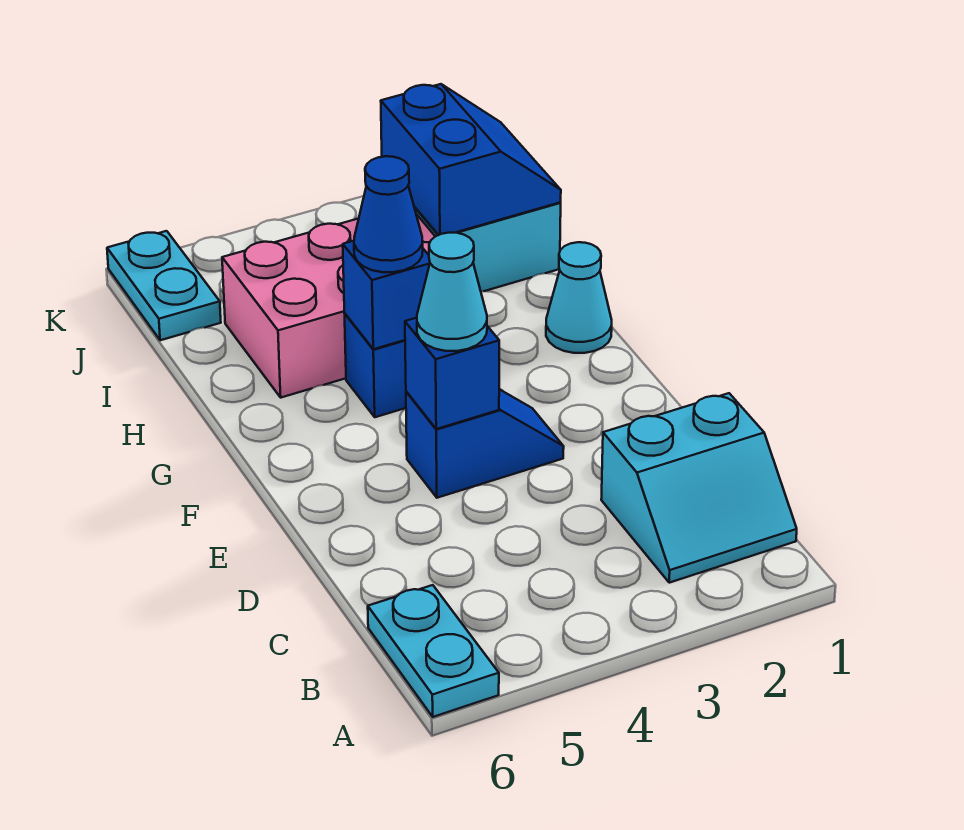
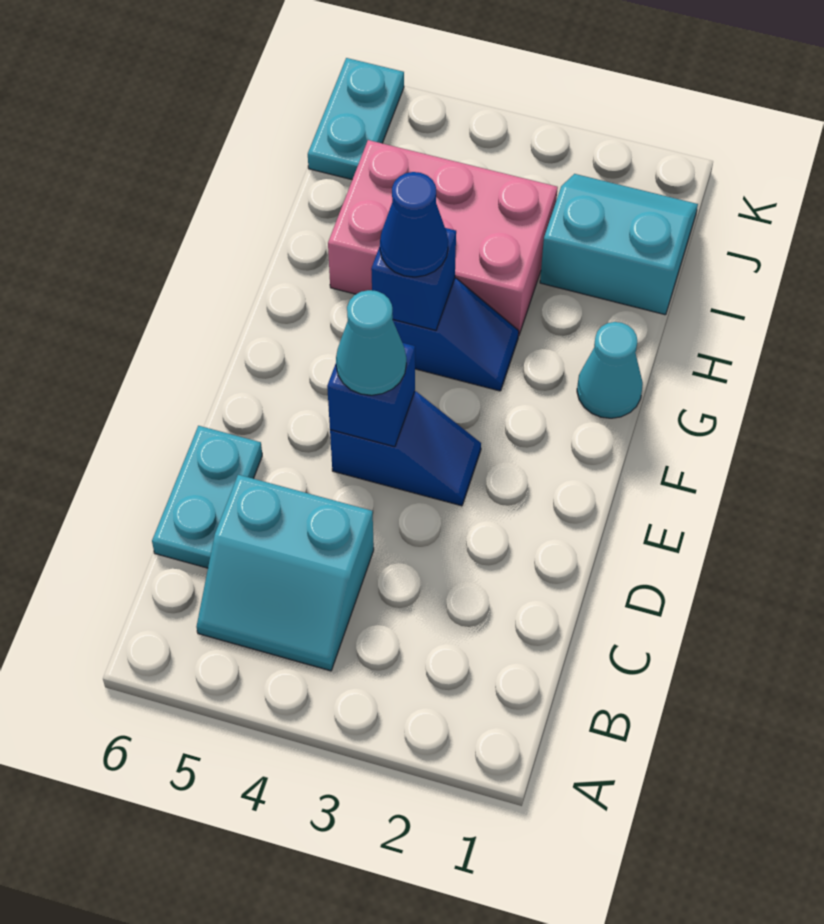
cyan 1x2 plate [368,585,499,717] -> cyan 1x2 plate moved to [152,426,262,568]
cyan 2x2 slope [601,393,797,583] -> cyan 2x2 slope moved to [196,475,374,671]
blue 2x2 slope [381,84,561,235] -> none

